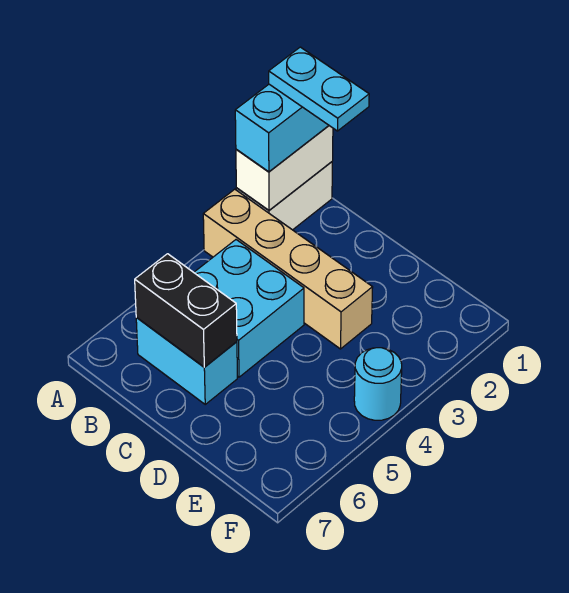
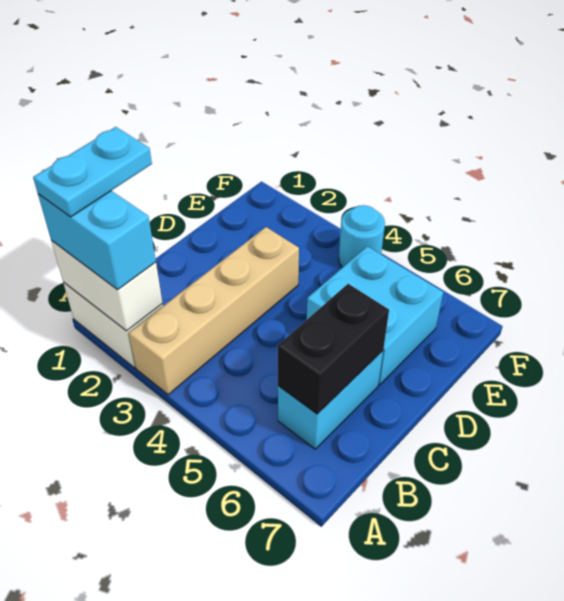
cyan 2x2 brick [194,240,304,377] -> cyan 2x2 brick moved to [307,246,443,385]

